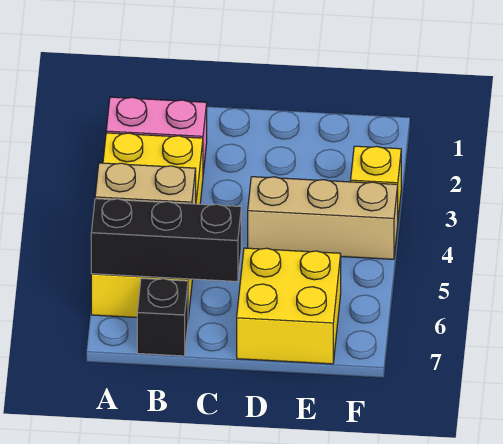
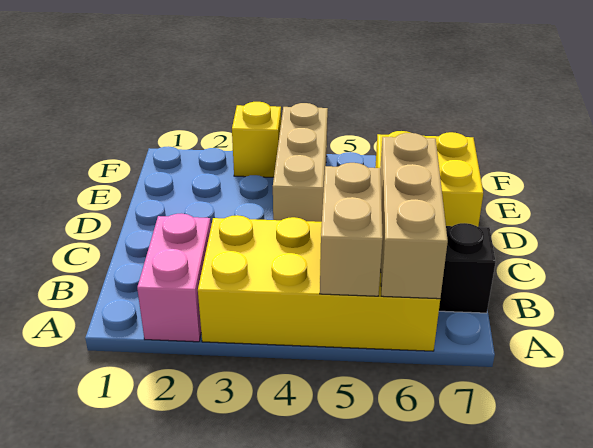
black 1x3 brick [91,199,241,282] -> tan 1x3 brick [380,133,448,299]

